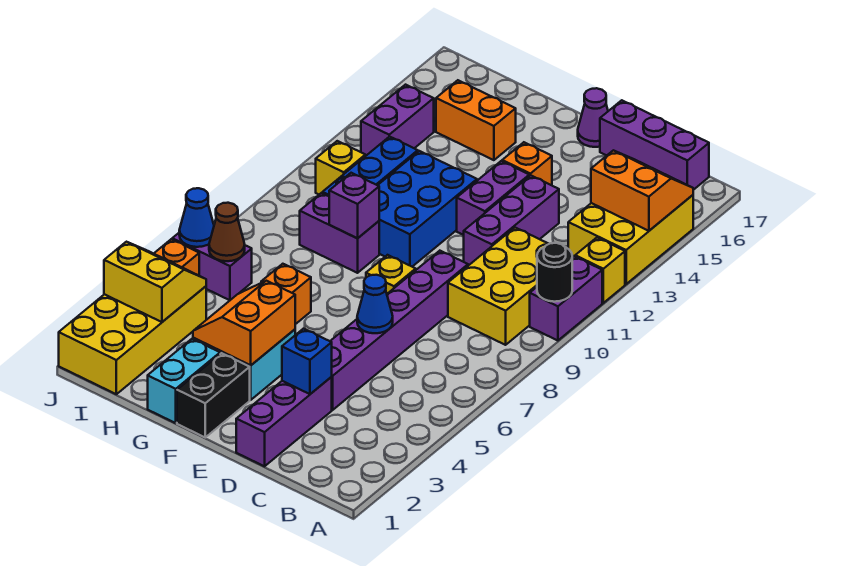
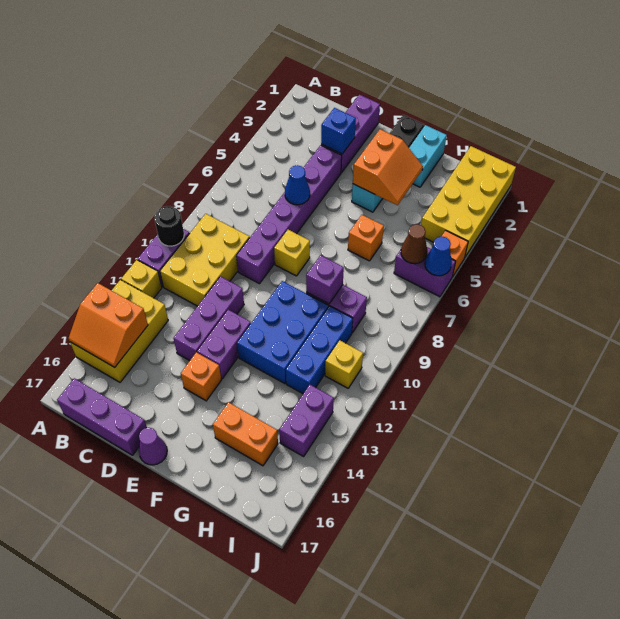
yellow 2x2 slope [104,242,206,322] -> none

